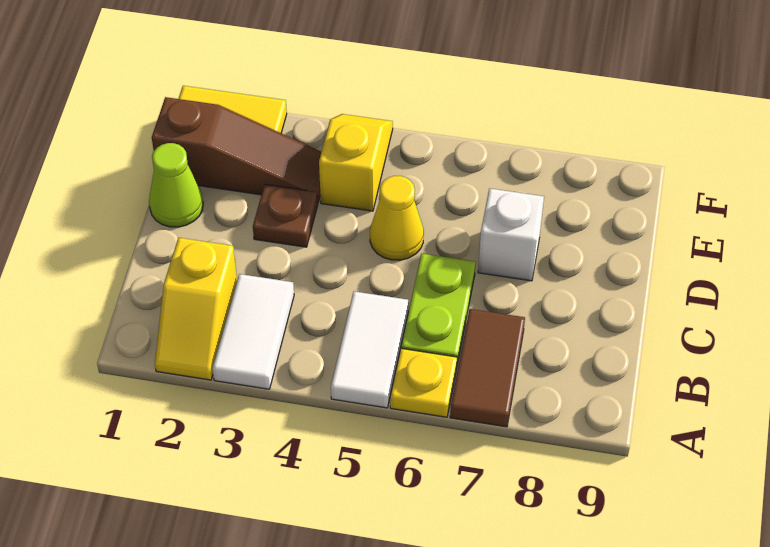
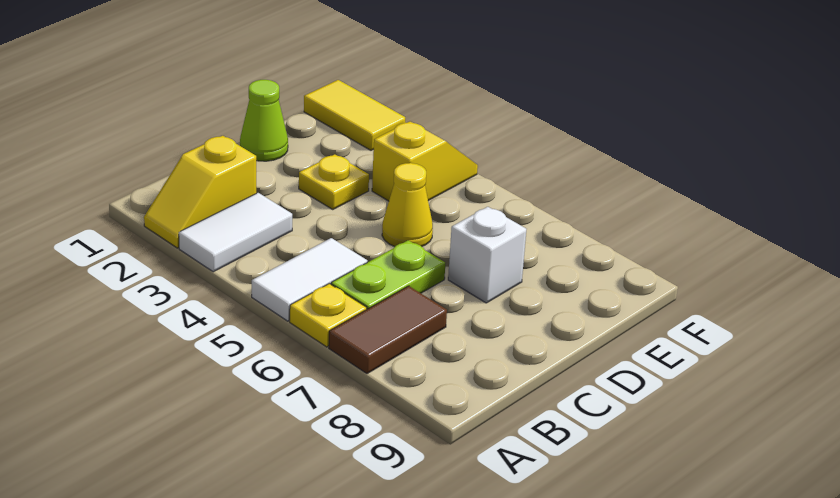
brown 1x1 plate [253,184,318,247] -> yellow 1x1 plate [299,154,369,209]
brown 1x3 slope [152,97,321,202] -> none

